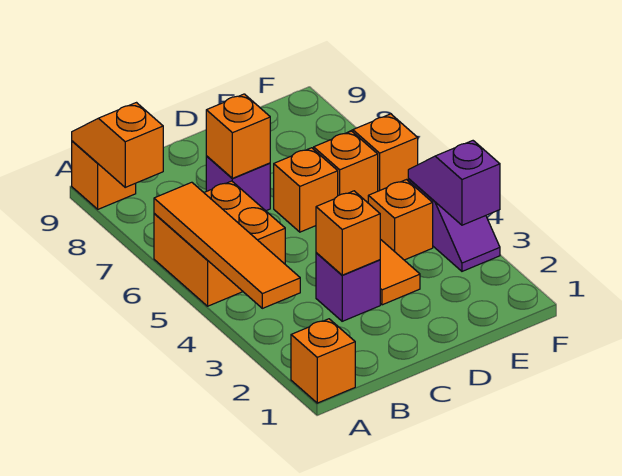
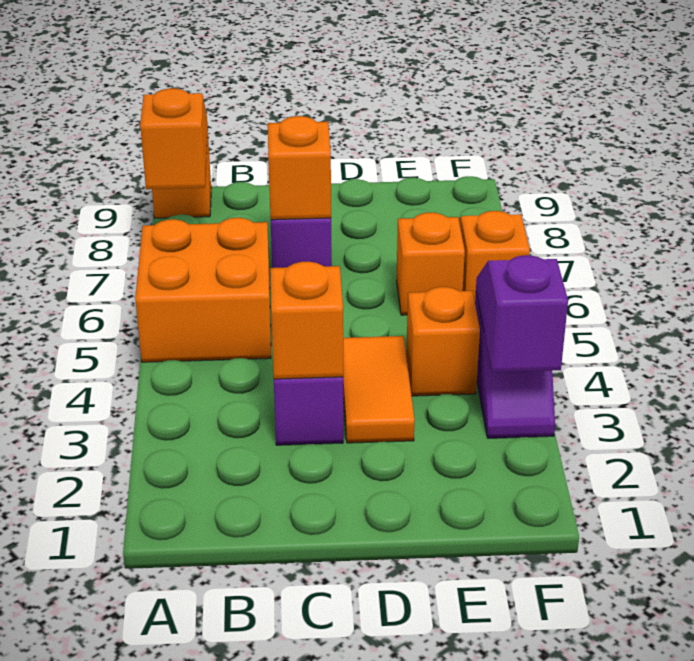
orange 1x1 brick [291,319,355,403] -> none
orange 1x4 tile [154,182,300,308] -> none
orange 1x1 brick [274,148,338,232] -> none

